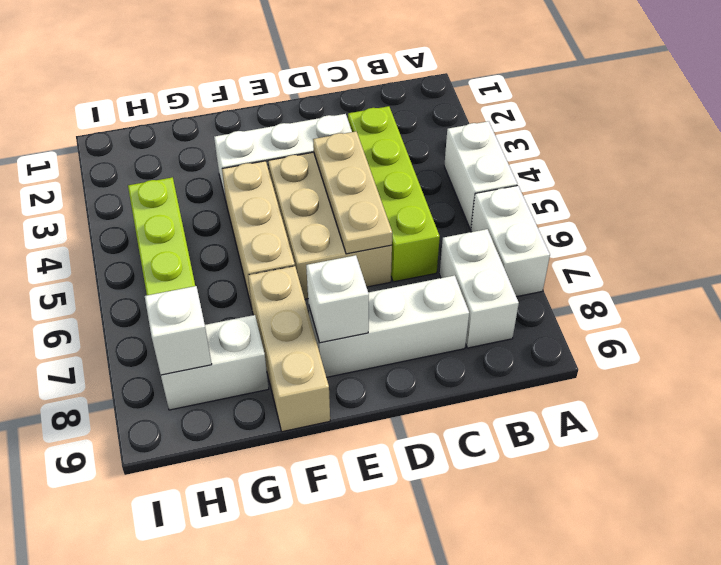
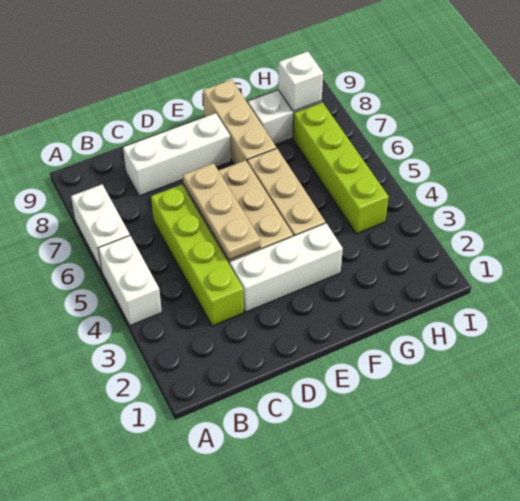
white 1x2 brick [440,229,519,348] -> none
white 1x1 brick [306,255,369,343] -> none

